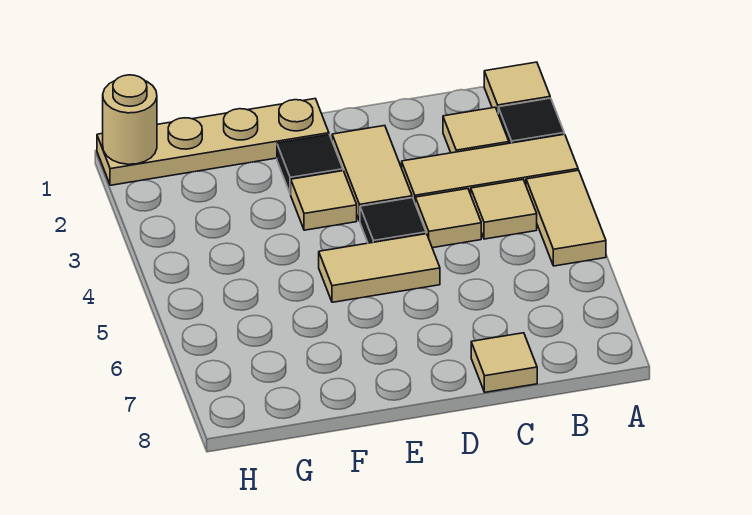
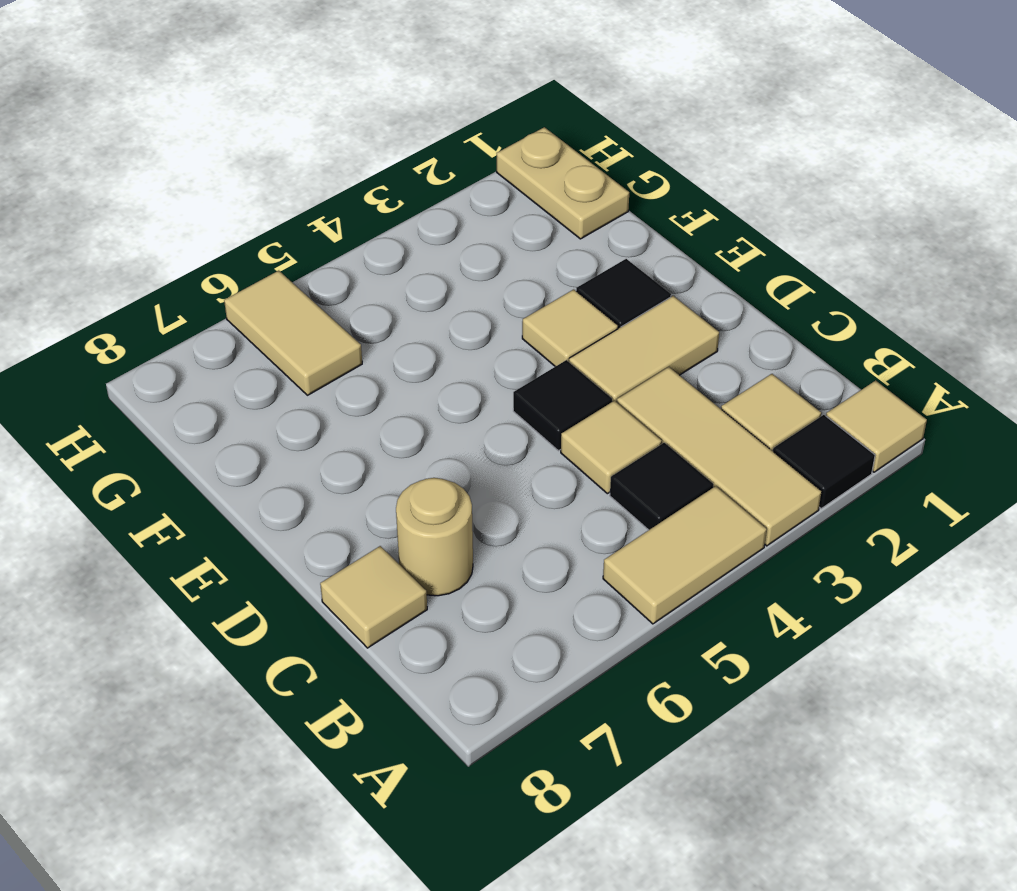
tan 1x1 tile [471,180,537,239] -> black 1x1 tile [610,443,713,530]
tan 1x2 tile [319,234,440,302] -> tan 1x2 tile moved to [224,271,362,395]
tan 1x4 plate [97,99,329,185] -> tan 1x2 plate [497,127,629,239]
tan 1x1 round brick [103,75,157,164] -> tan 1x1 round brick moved to [396,478,473,596]

